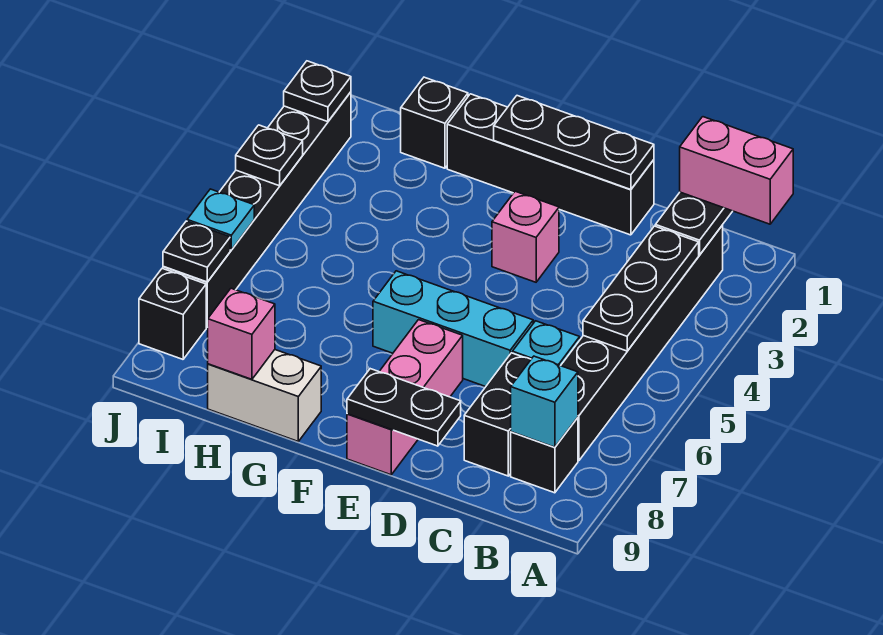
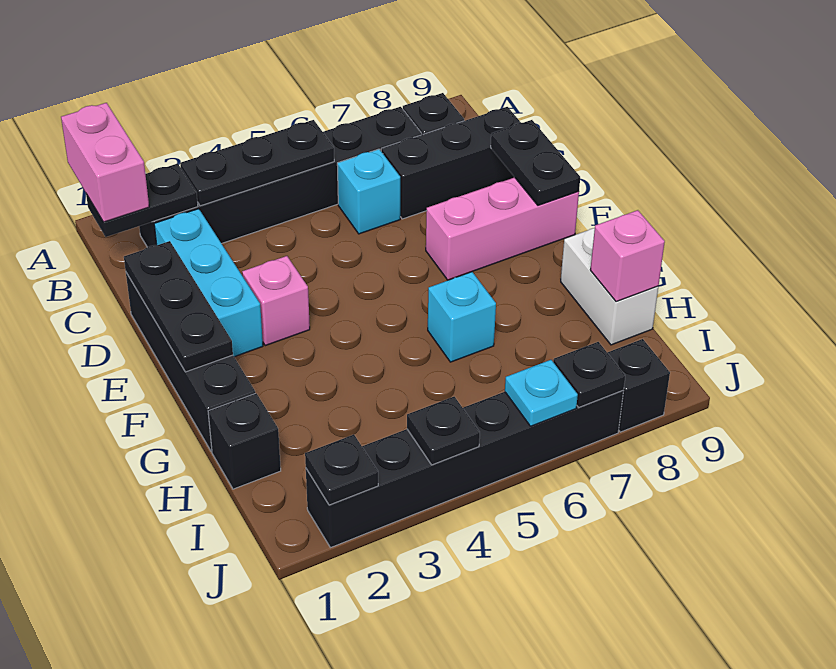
cyan 1x1 brick [511,356,578,447] -> cyan 1x1 brick moved to [428,272,496,362]
black 1x2 brick [464,353,531,476] -> black 1x3 brick [381,107,521,219]
cyan 1x3 brick [373,271,533,387] -> cyan 1x3 brick moved to [154,209,263,357]

